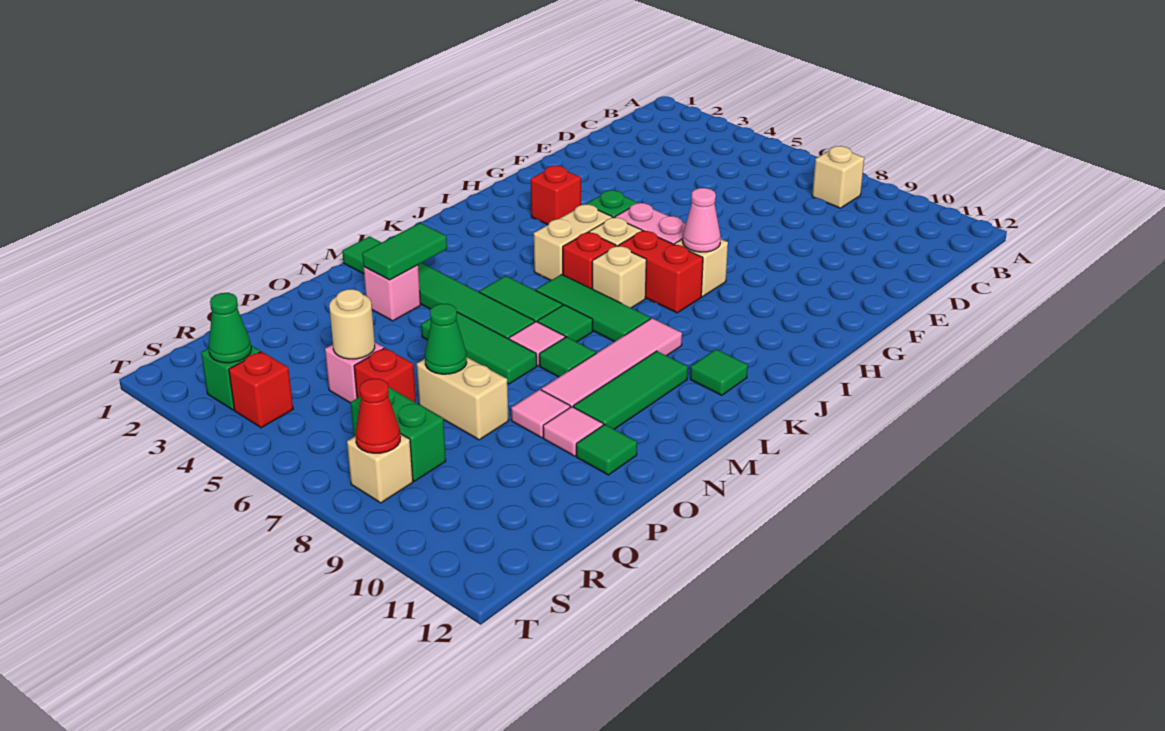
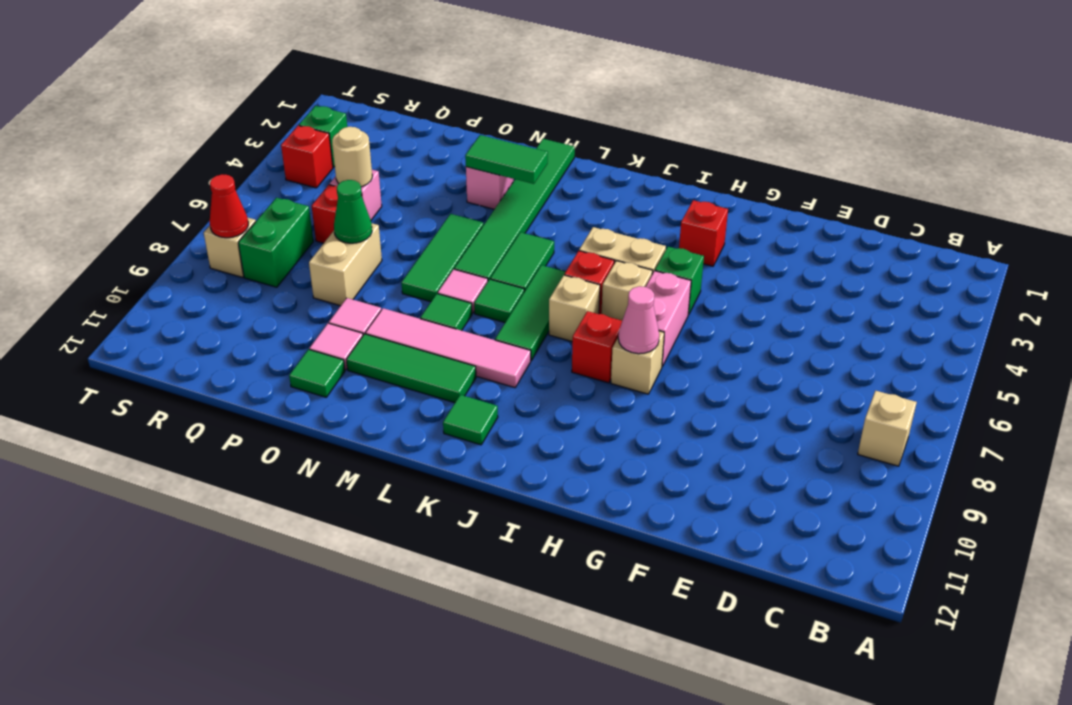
red 1x2 brick [619,231,703,313] -> red 1x1 brick [572,311,622,383]
green 1x1 cone [209,293,251,363] -> none

